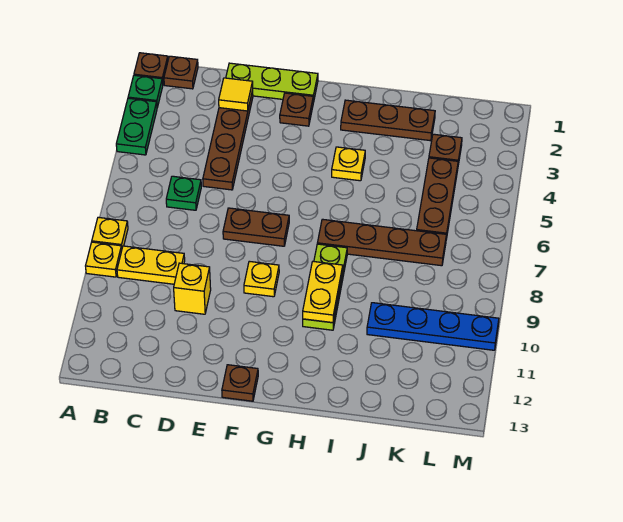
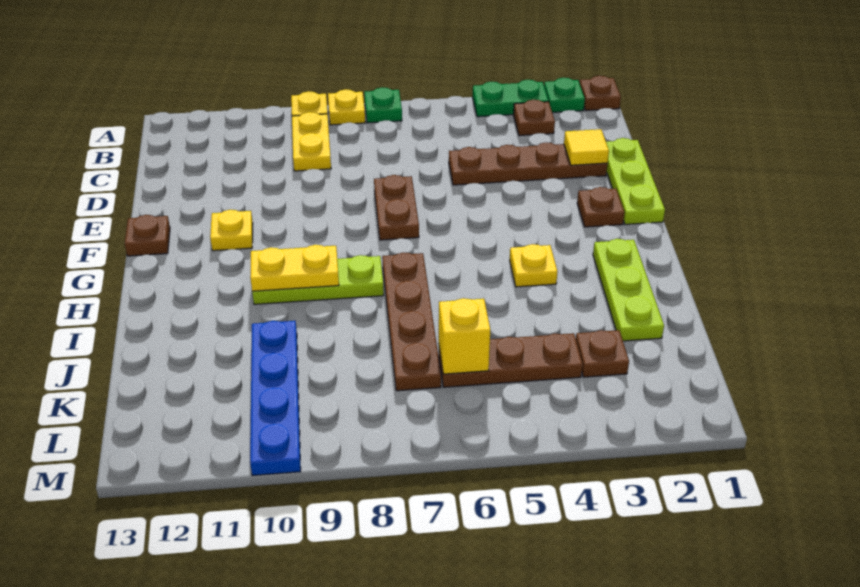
brown 1x1 plate [164,56,198,89] -> brown 1x1 plate moved to [514,100,555,136]
green 1x1 plate [166,176,201,210] -> green 1x1 plate moved to [364,87,402,123]
yellow 1x1 brick [174,263,211,314] -> yellow 1x1 brick moved to [439,298,490,374]
yellow 1x1 plate [244,261,279,297] -> yellow 1x1 plate moved to [210,210,253,251]
brown 1x3 plate [341,100,435,141] -> lime 1x3 plate [593,239,664,341]

